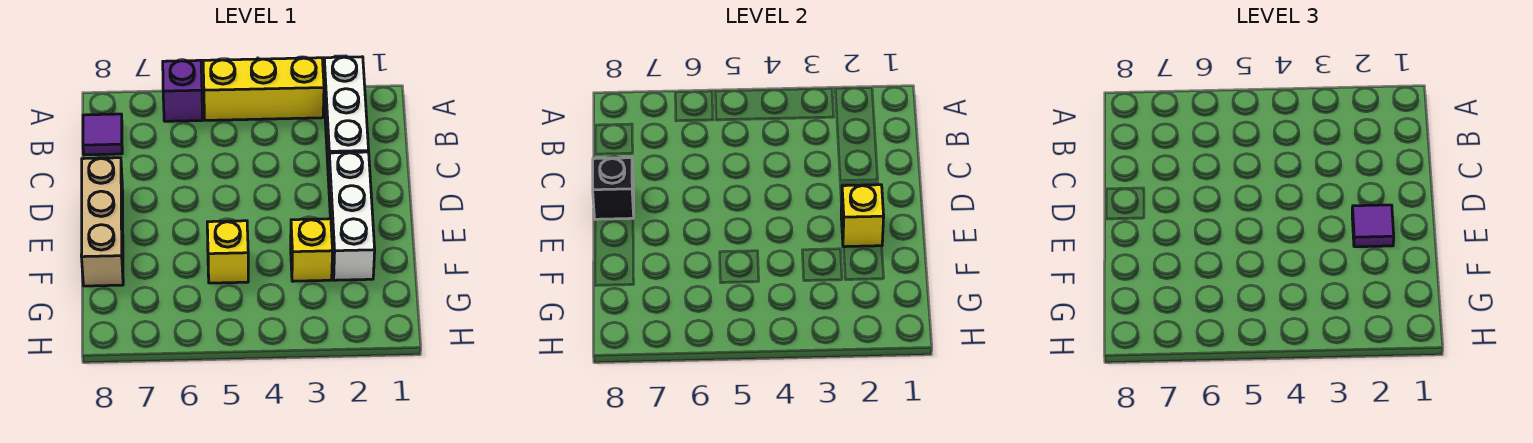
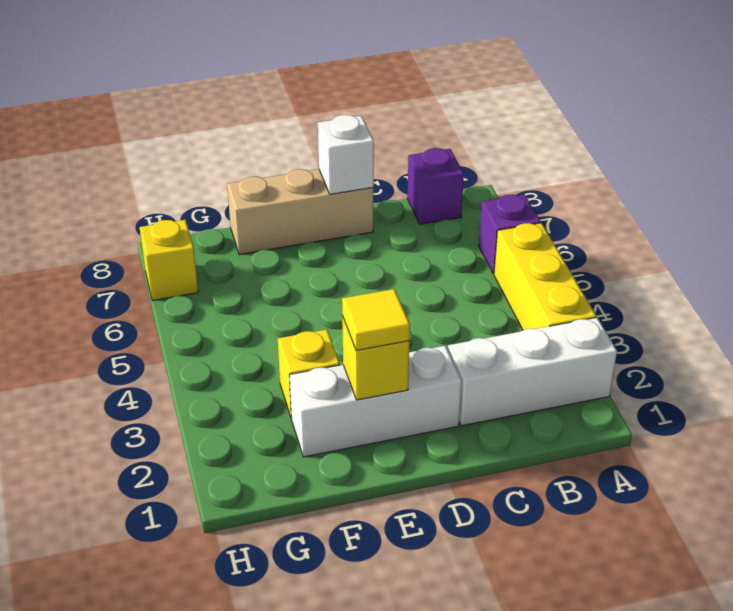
purple 1x1 tile [83,114,122,155] -> purple 1x1 brick [407,148,464,224]
black 1x1 brick [593,158,634,219] -> white 1x1 brick [318,115,374,194]
purple 1x1 tile [1352,205,1394,247] -> yellow 1x1 tile [342,289,410,350]
yellow 1x1 brick [207,221,248,283] -> yellow 1x1 brick moved to [139,220,198,300]

